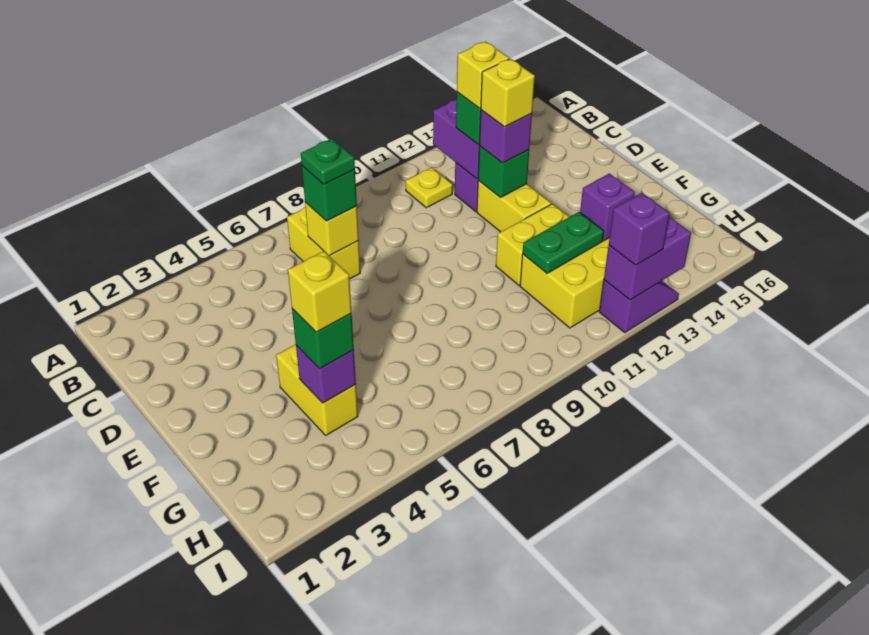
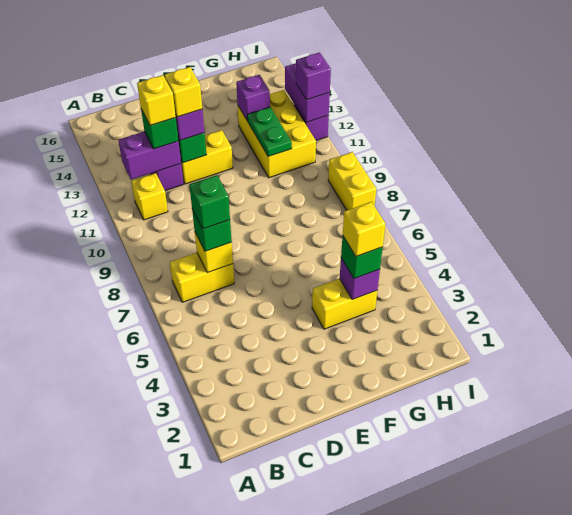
yellow 1x1 plate [406,167,452,208] -> yellow 1x1 brick [131,173,168,220]
green 1x1 plate [301,139,355,184] -> green 1x1 brick [189,175,230,229]
yellow 1x2 brick [496,204,569,285] -> yellow 1x2 brick moved to [328,152,376,210]

